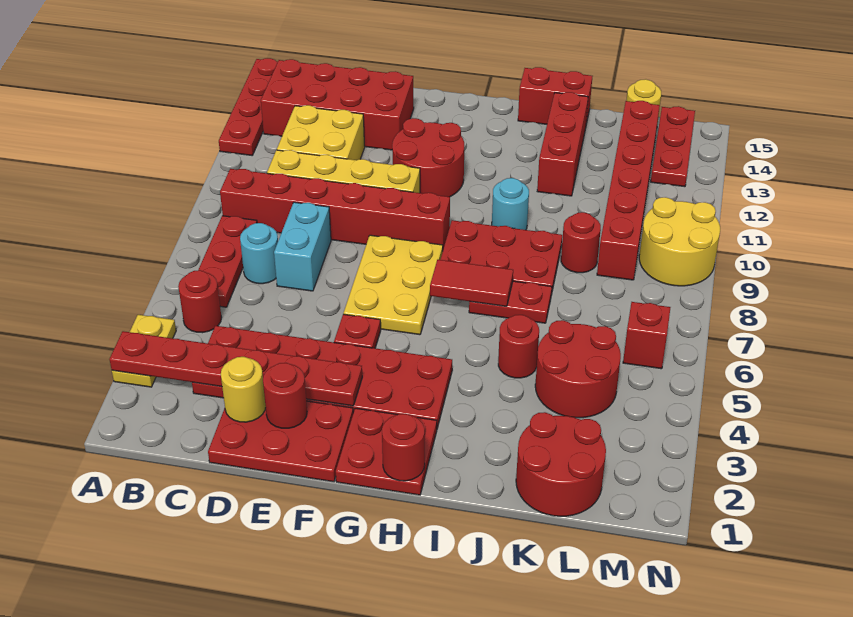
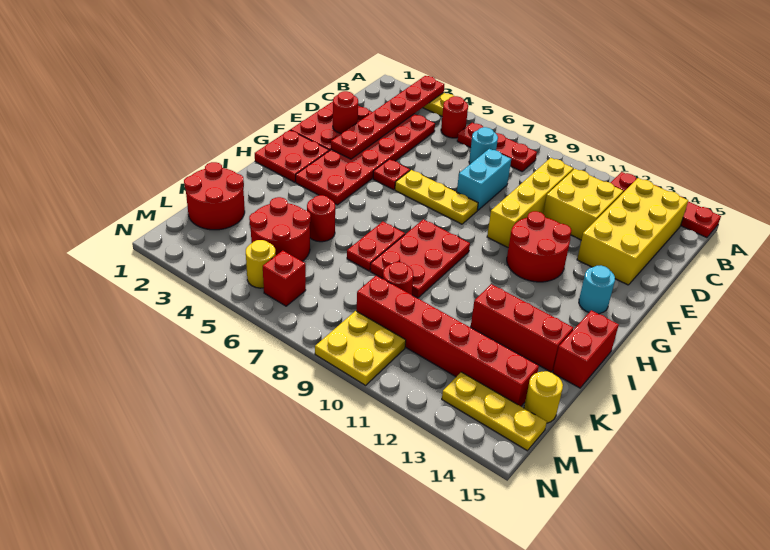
red 1x6 brick [220,169,450,249] -> none
red 2x4 brick [261,59,414,150] -> yellow 2x4 brick [577,178,688,285]
yellow 1x1 round brick [221,357,266,422] -> yellow 1x1 round brick moved to [246,240,276,288]
cyan 1x2 brick [274,202,331,291] -> cyan 1x2 brick turned to [457,149,511,210]
yellow 2x3 plate [343,235,443,335] -> yellow 1x3 plate [395,170,478,224]
red 1x1 round brick [382,414,425,481] -> none
red 1x2 tile [430,260,513,306] -> none
cyan 1x1 round brick [492,178,529,230] -> cyan 1x1 round brick moved to [579,266,615,314]
yellow 2x2 round brick [639,197,720,286] -> yellow 2x2 plate [315,311,406,385]
red 1x3 plate [651,106,695,187] -> yellow 1x3 plate [442,372,547,451]

